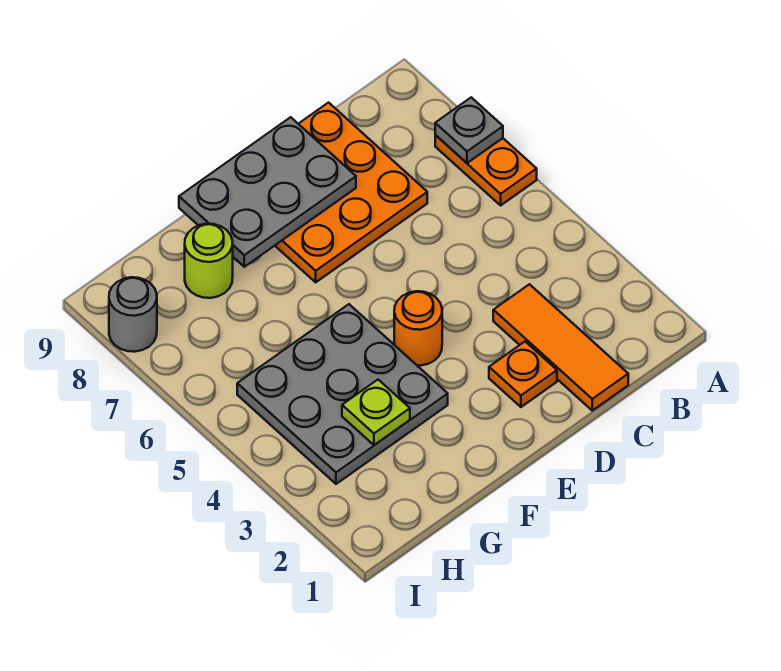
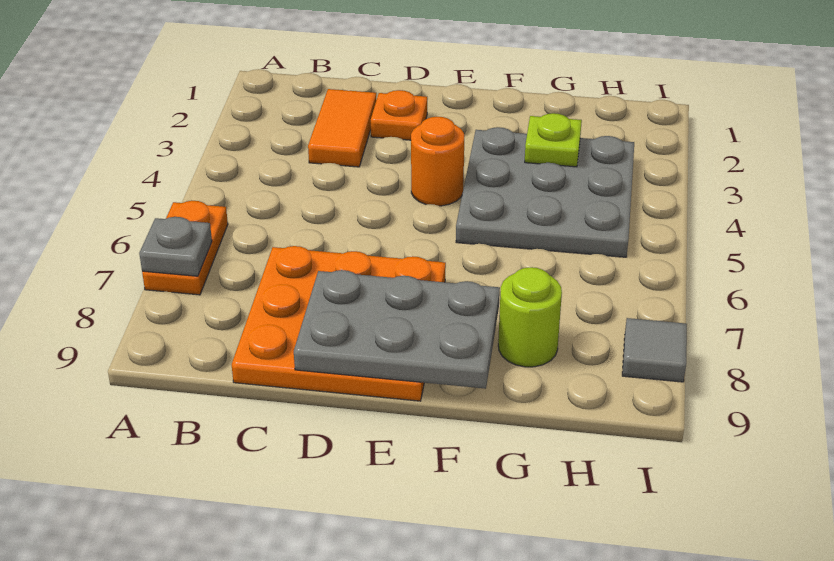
orange 1x3 tile [493,284,628,410] -> orange 1x2 tile [308,89,376,167]
grey 1x1 round brick [109,277,157,352] -> grey 1x1 tile [622,318,687,382]

